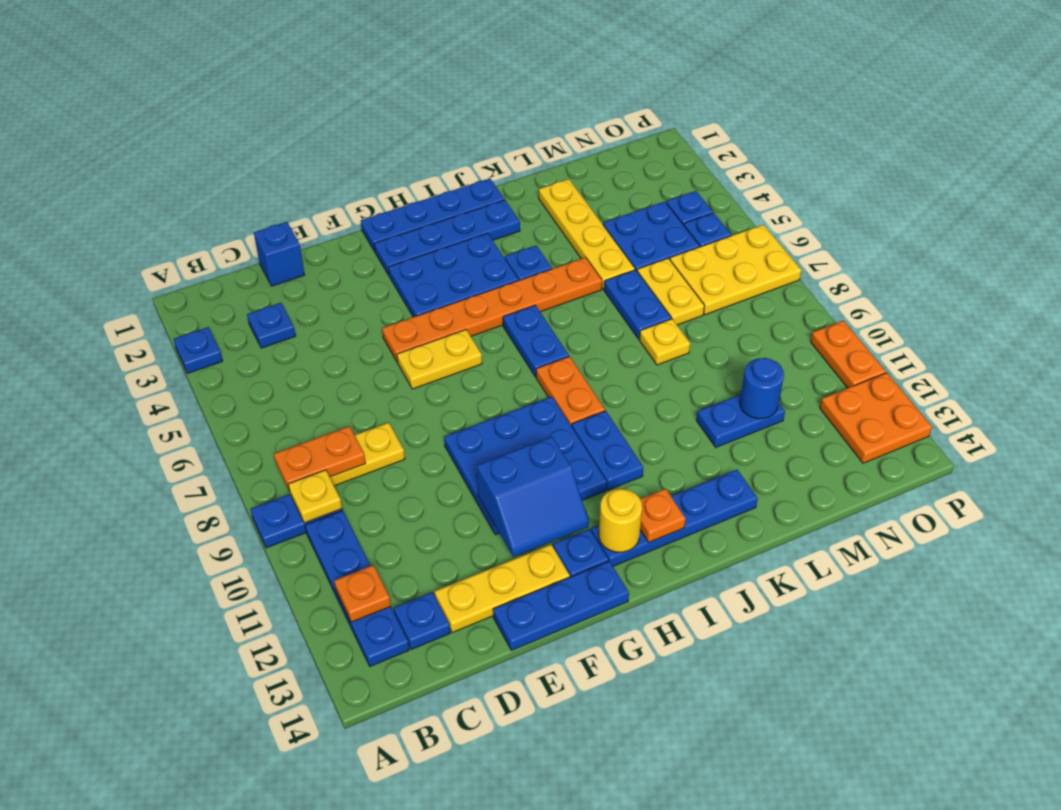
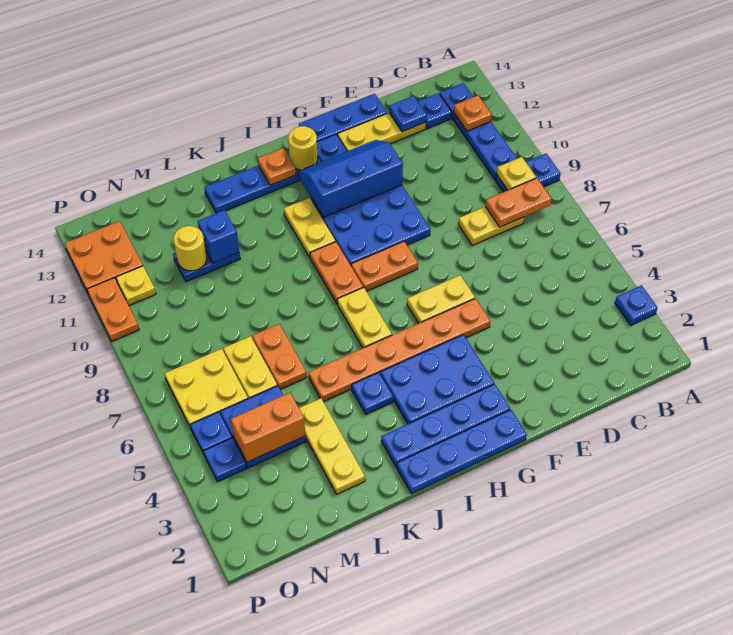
blue 1x1 plate [247,303,295,348] -> blue 1x1 plate moved to [389,96,427,132]
blue 1x1 brick [254,222,305,286] -> blue 1x1 brick moved to [198,210,239,263]
blue 2x2 slope [477,437,589,557] -> blue 2x3 slope [298,140,403,217]
none -> orange 1x2 plate [351,241,418,291]
blue 1x2 plate [503,305,569,377] -> yellow 1x2 plate [337,288,392,348]
blue 1x2 plate [572,411,643,490] -> yellow 1x2 plate [284,198,335,257]
yellow 1x4 plate [539,179,635,289] -> yellow 1x3 plate [299,398,365,494]
blue 1x2 plate [604,270,671,339] -> orange 1x2 plate [252,324,307,389]
yellow 1x1 plate [639,319,690,365] -> yellow 1x1 plate moved to [116,266,156,305]
none -> orange 1x2 brick [231,393,305,462]
blue 1x1 round brick [740,358,784,419] -> yellow 1x1 round brick [174,226,207,271]
yellow 2x3 plate [670,225,801,315] -> yellow 2x2 plate [165,349,248,428]

